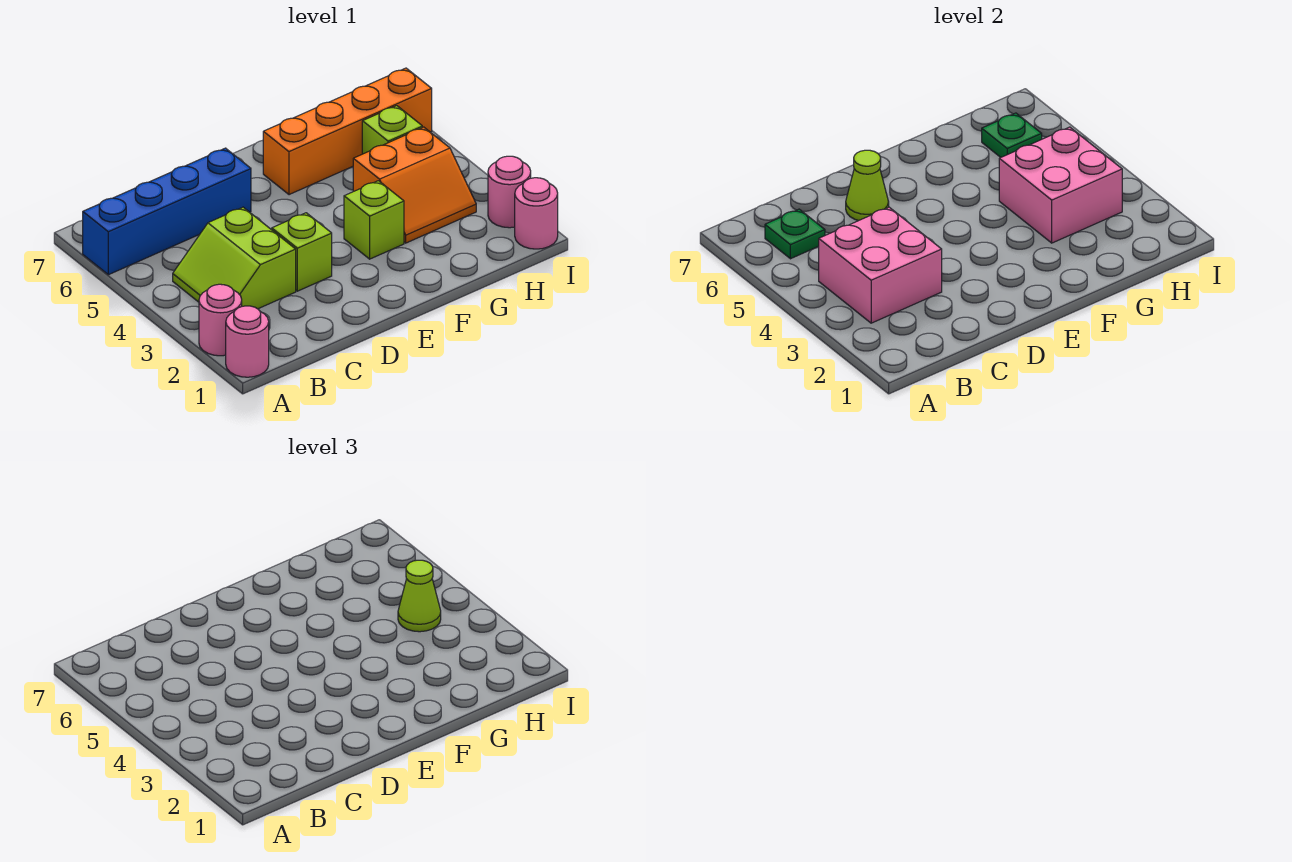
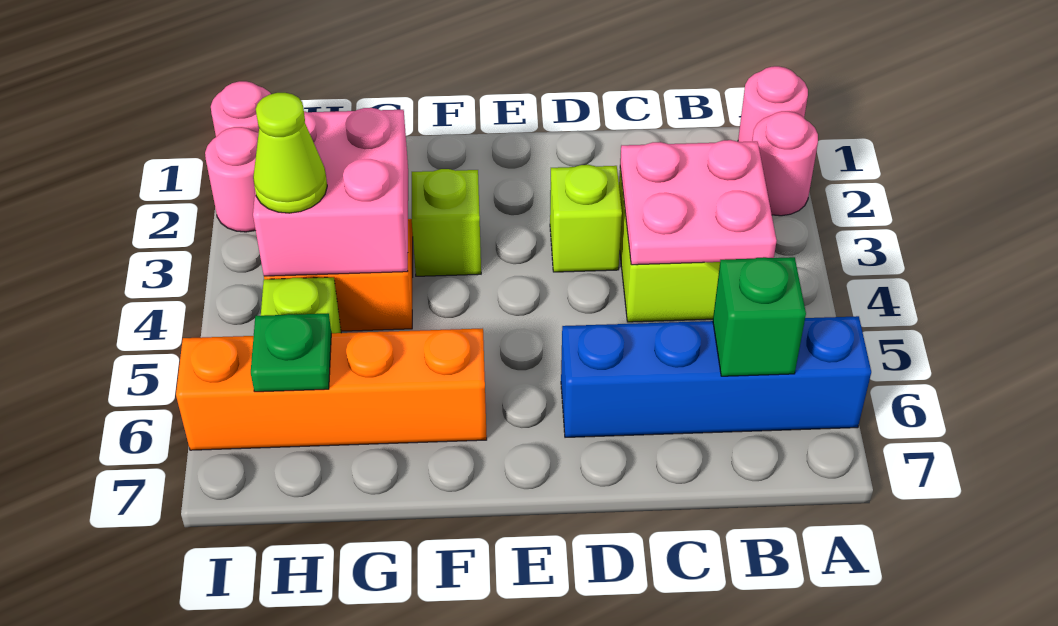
pink 2x2 brick [819,207,942,323] -> pink 2x2 plate [620,140,776,265]
green 1x1 plate [765,209,825,259] -> green 1x1 brick [713,257,806,376]
lime 1x1 cone [846,150,889,221] -> none

